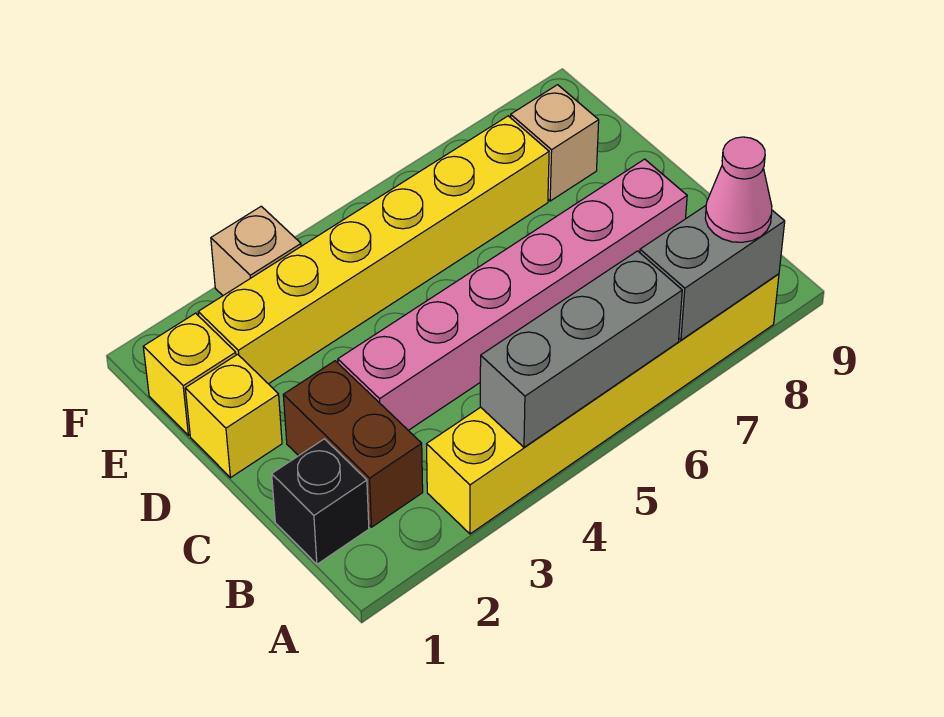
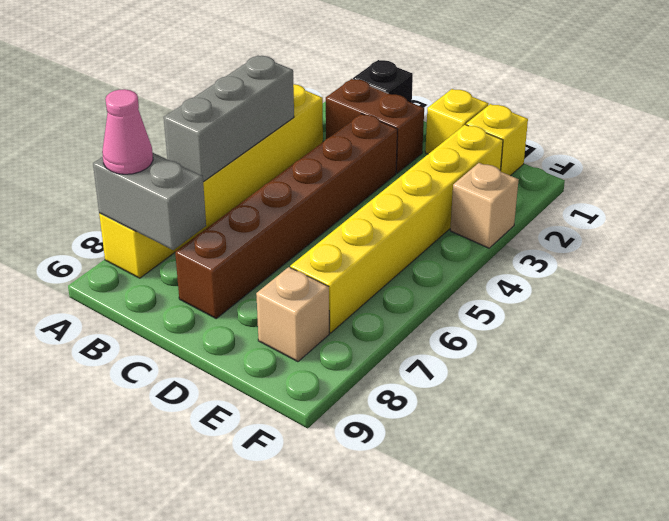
grey 1x2 brick [640,206,785,340] -> grey 1x2 brick turned to [93,152,206,250]
pink 1x6 brick [338,159,687,430] -> brown 1x6 brick [175,114,397,318]

